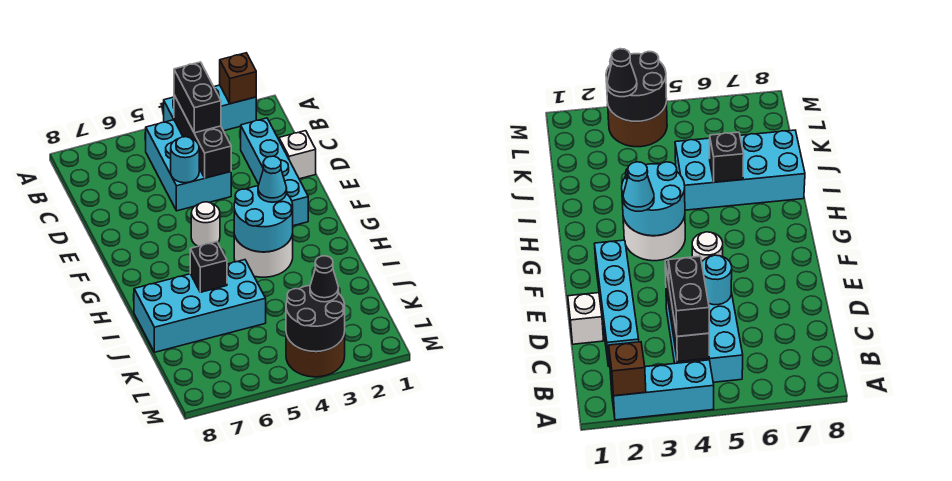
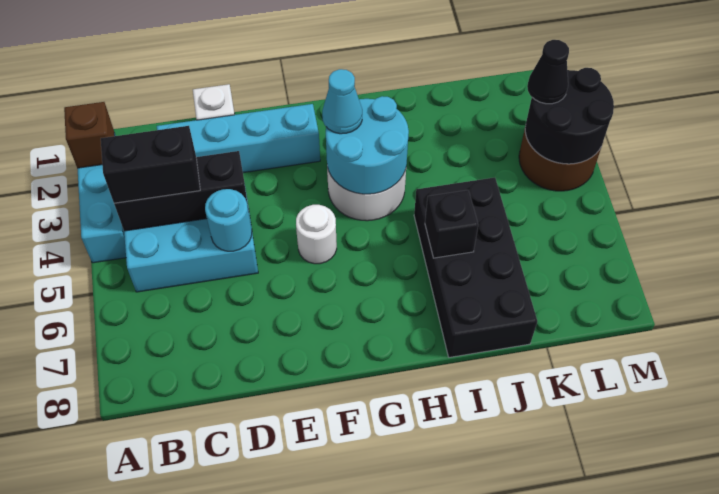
cyan 2x4 brick [134,260,266,352] -> black 2x4 brick [414,177,537,357]

